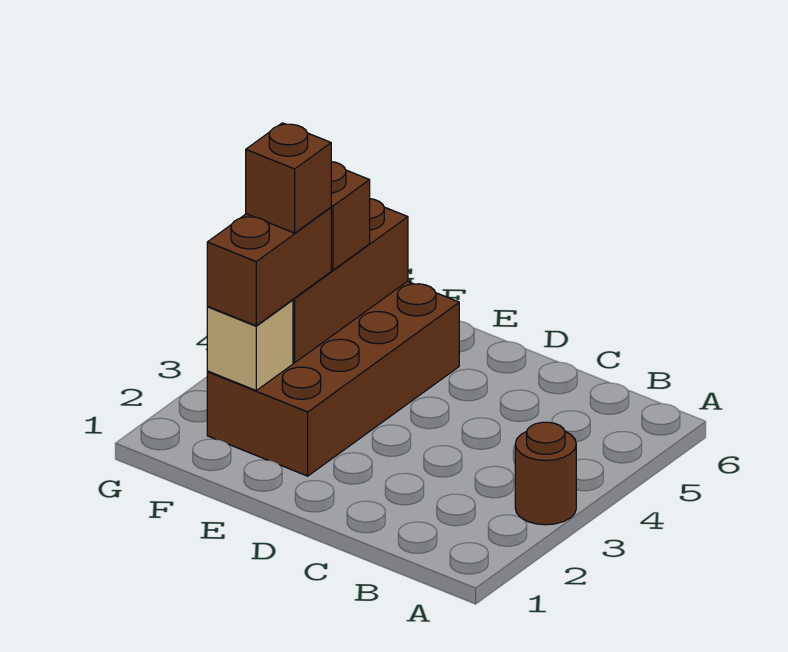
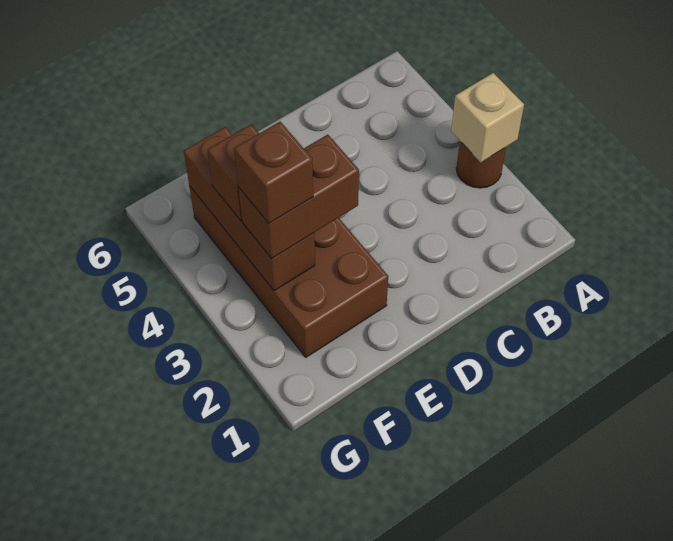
tan 1x1 brick [207,300,293,390] -> tan 1x1 brick moved to [451,73,524,162]
brown 1x2 brick [207,207,331,326] -> brown 1x2 brick turned to [239,135,359,258]

